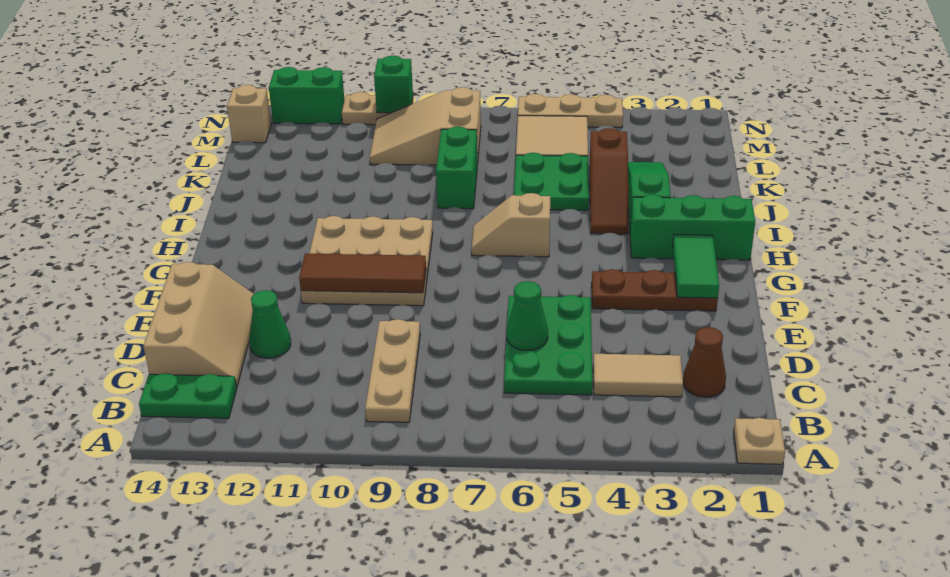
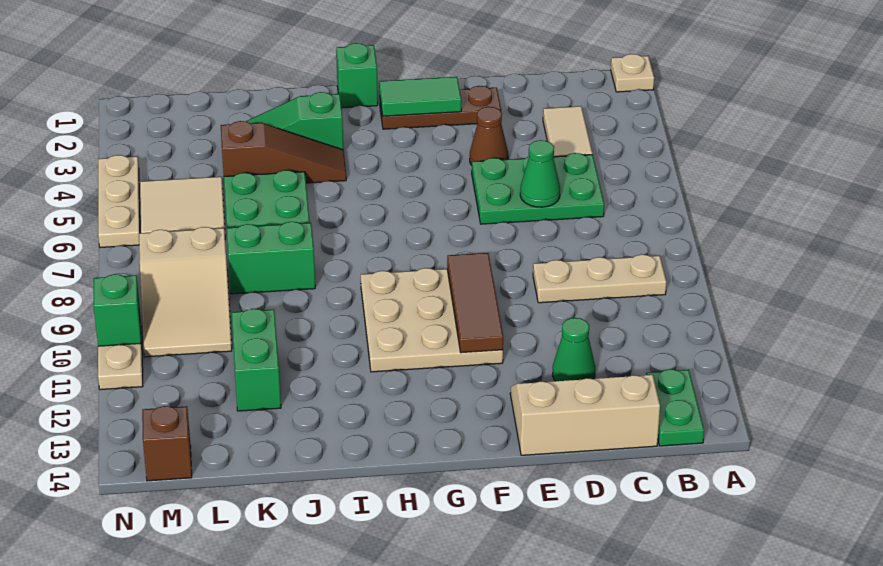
brown 1x1 cone [683,327,726,397] -> brown 1x1 cone moved to [470,107,508,165]
brown 1x3 plate [592,269,718,311] -> brown 1x3 plate turned to [380,86,501,129]
green 1x3 brick [630,195,755,260] -> green 1x1 brick [336,43,378,108]
tan 1x2 slope [471,193,550,257] -> none
tan 1x1 brick [227,85,271,143] -> brown 1x1 brick [142,406,192,481]
green 1x2 brick [269,67,344,124] -> green 1x2 brick moved to [231,309,281,411]

